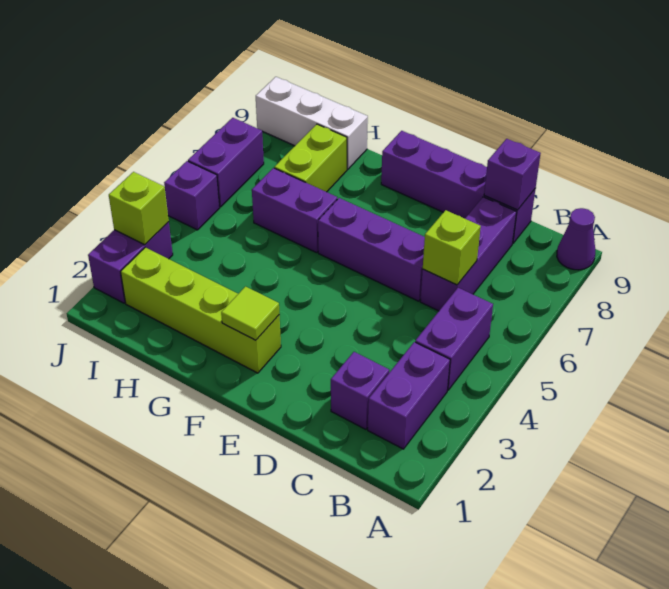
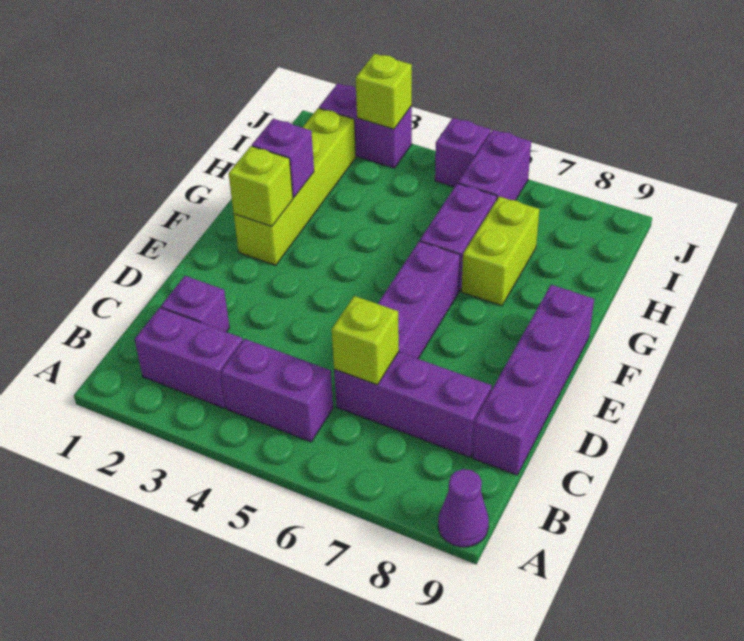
purple 1x1 brick [484,139,541,210] -> purple 1x1 brick moved to [252,119,314,198]
lime 1x1 tile [221,287,280,340] -> lime 1x1 brick [229,146,293,226]
lime 1x2 brick [274,124,347,192] -> lime 1x2 brick turned to [462,196,539,306]
white 1x3 brick [256,77,368,169] -> none
purple 1x2 brick [188,118,264,207] -> purple 1x2 brick turned to [458,130,531,200]

